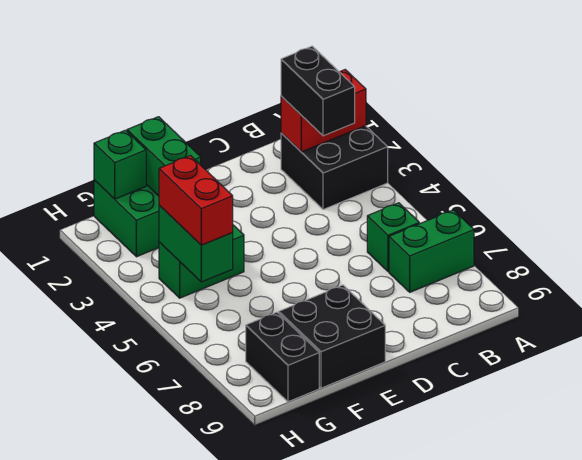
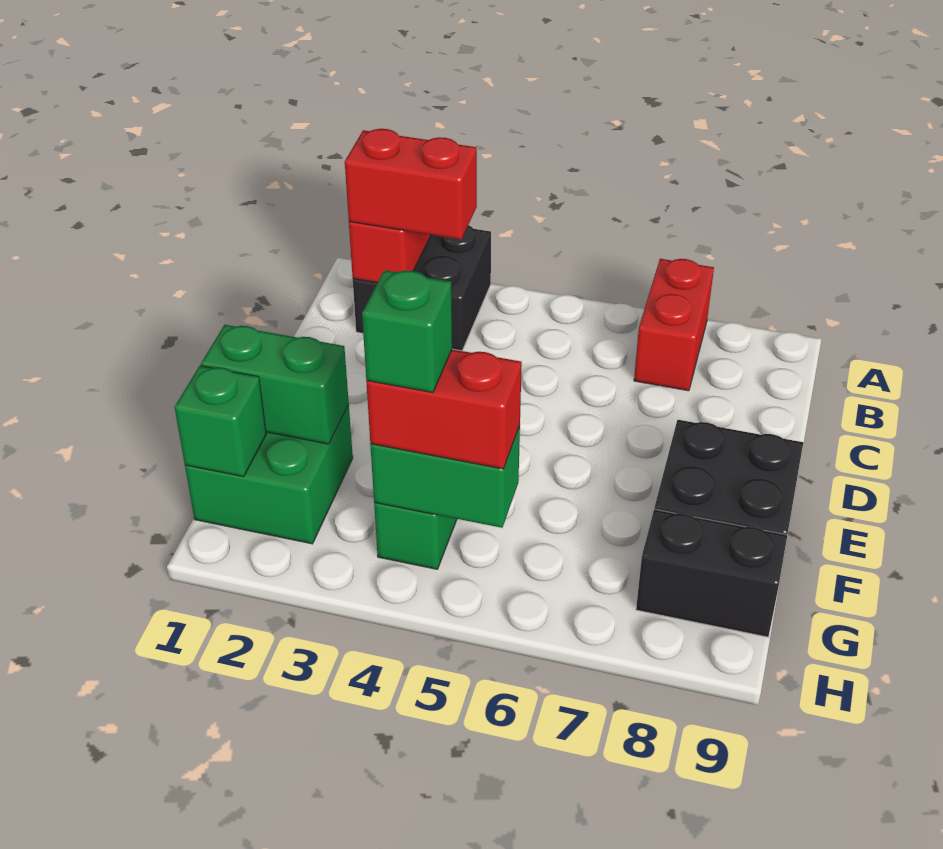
green 1x2 brick [389,210,474,292] -> red 1x2 brick [634,259,714,391]
black 1x2 brick [281,46,355,136] -> red 1x2 brick [345,129,477,240]
green 1x1 brick [367,203,419,272] -> green 1x1 brick moved to [362,270,452,393]

